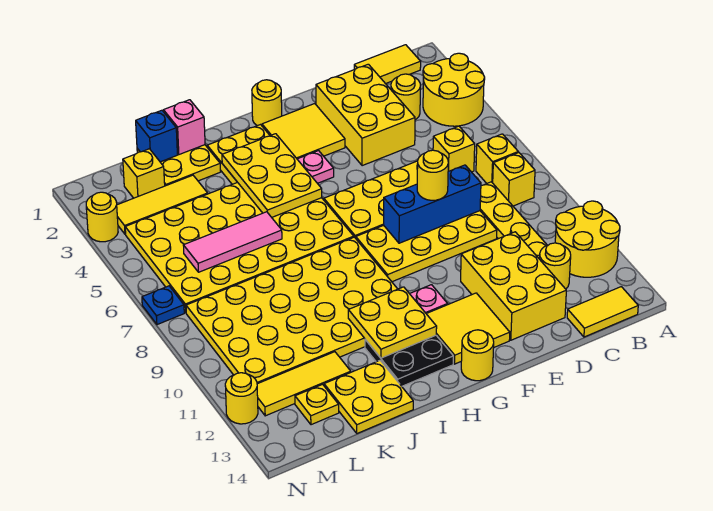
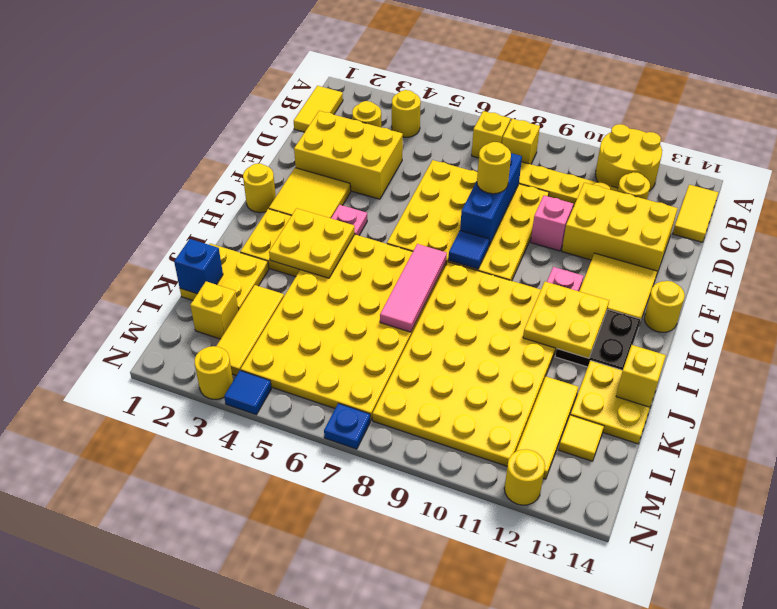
yellow 2x2 round brick [423,53,485,126] -> yellow 1x1 round brick [392,90,421,137]
yellow 1x1 brick [433,126,475,172] -> yellow 1x1 brick moved to [616,345,666,407]
none -> blue 1x1 tile [448,231,489,269]
yellow 2x3 plate [222,134,322,217] -> yellow 2x2 plate [269,208,355,278]
pink 1x1 brick [163,100,205,154] -> pink 1x1 brick moved to [531,195,573,251]
pink 1x3 tile [183,212,282,272] -> pink 1x3 tile moved to [380,244,447,332]
yellow 1x1 plate [295,384,339,425] -> yellow 1x1 tile [559,415,604,461]
none -> blue 1x1 tile [224,370,271,415]

